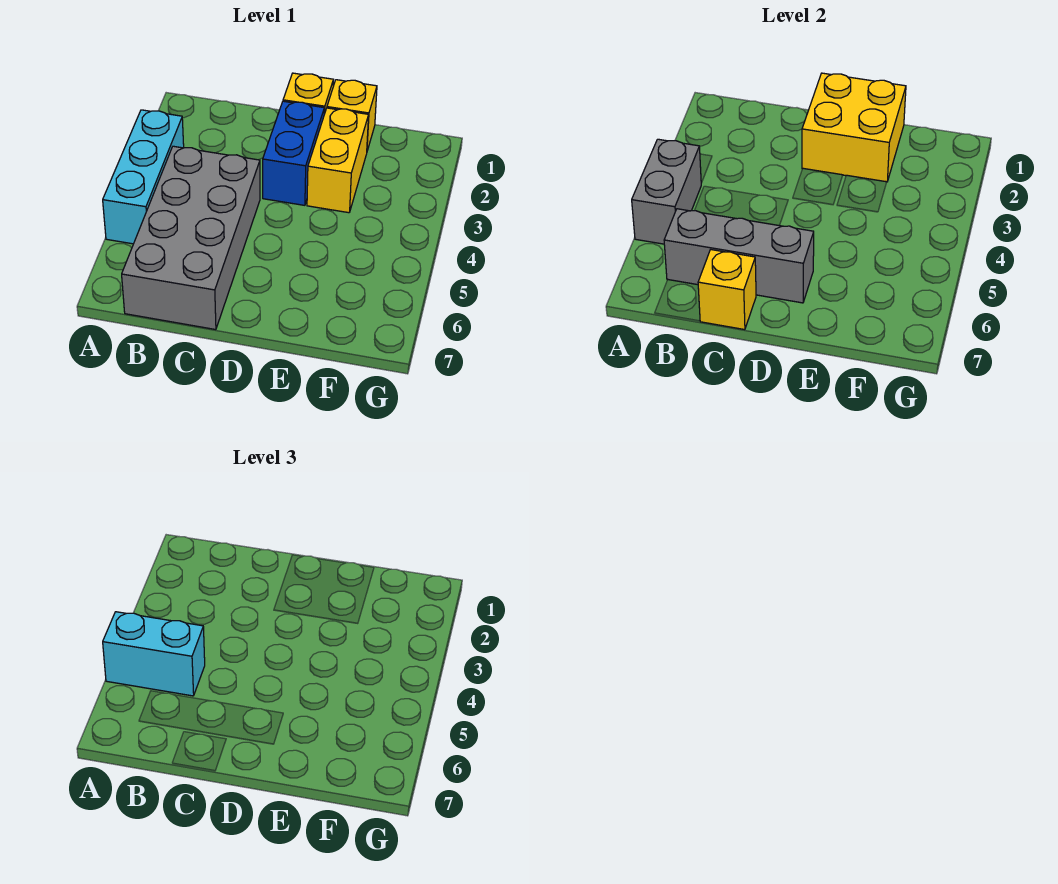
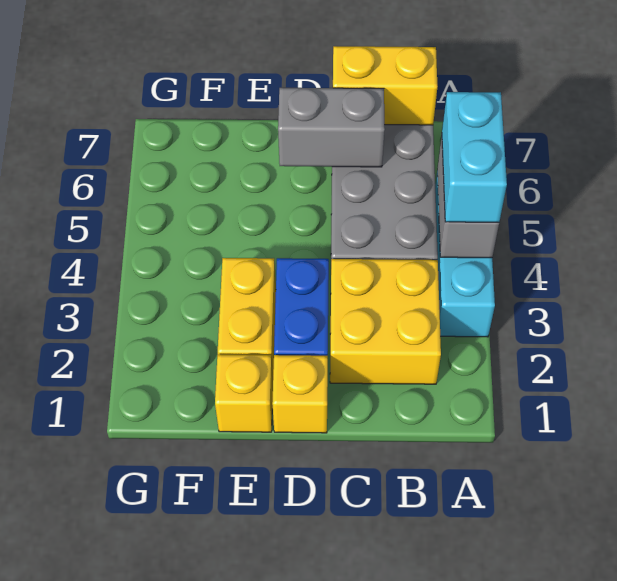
cyan 1x2 brick [103,612,205,696] -> cyan 1x2 brick turned to [442,92,507,222]
grey 1x3 brick [664,209,814,303] -> grey 1x2 brick [278,88,385,167]
yellow 1x1 brick [698,250,756,330] -> yellow 1x2 brick [333,46,438,125]
yellow 2x2 brick [802,73,906,182] -> yellow 2x2 brick moved to [330,259,441,384]

